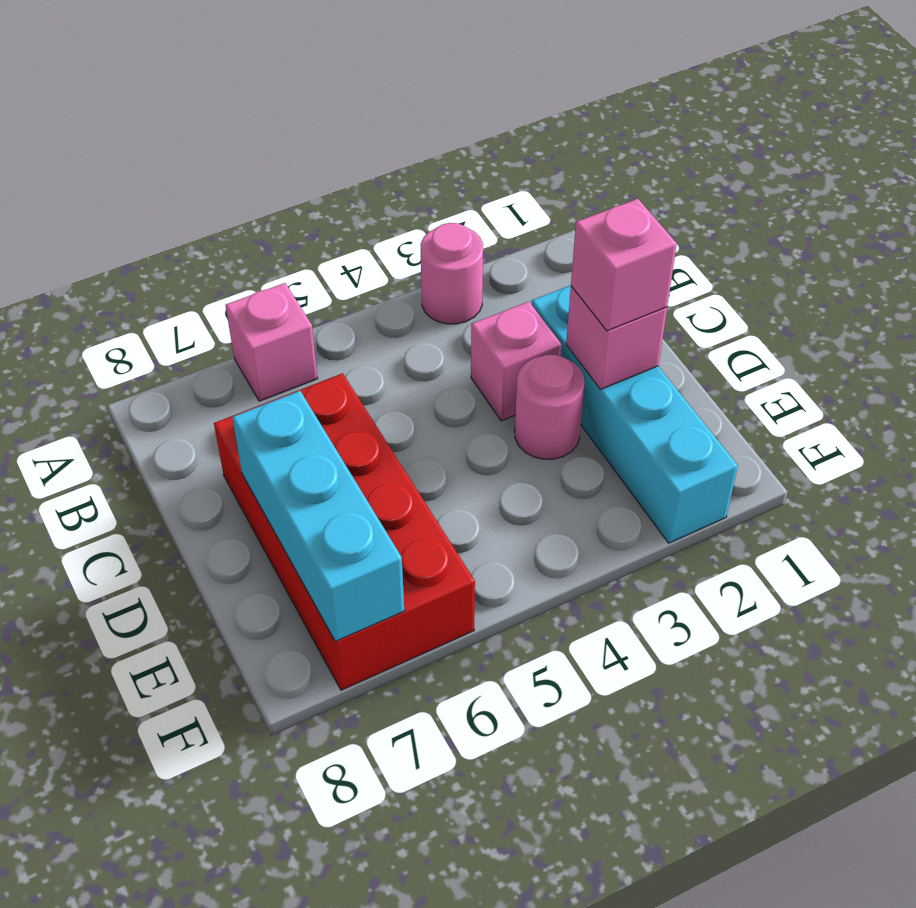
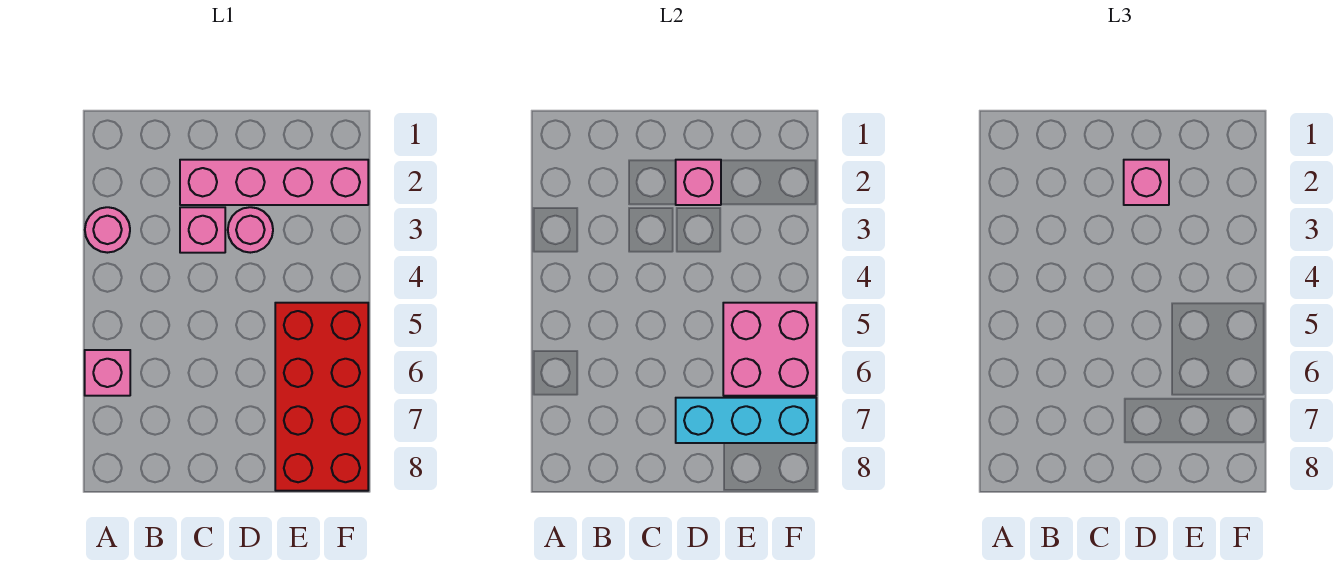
cyan 1x4 brick [532,285,738,543] -> pink 1x4 brick [180,160,368,205]
red 2x4 brick [214,373,475,690] -> red 2x4 brick turned to [275,303,368,491]
none -> pink 2x2 brick [723,303,816,396]

